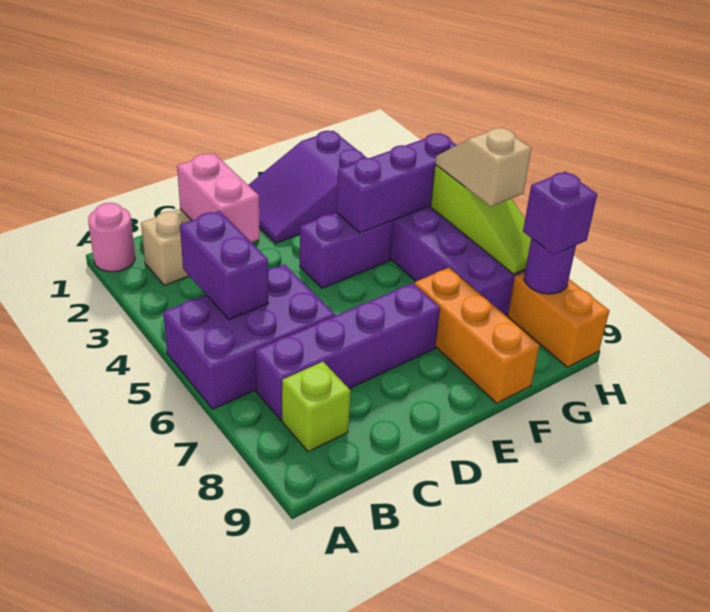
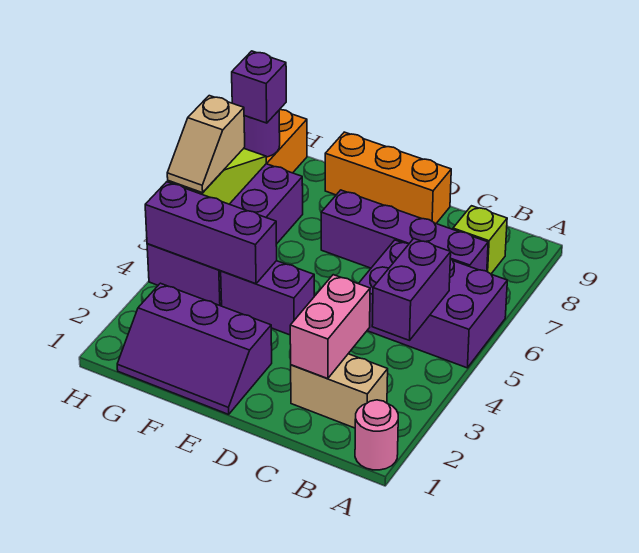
purple 2x3 slope [248,131,366,243] -> purple 2x3 slope turned to [117,283,272,414]
orange 1x3 brick [415,268,540,403] -> orange 1x3 brick turned to [325,132,451,223]

